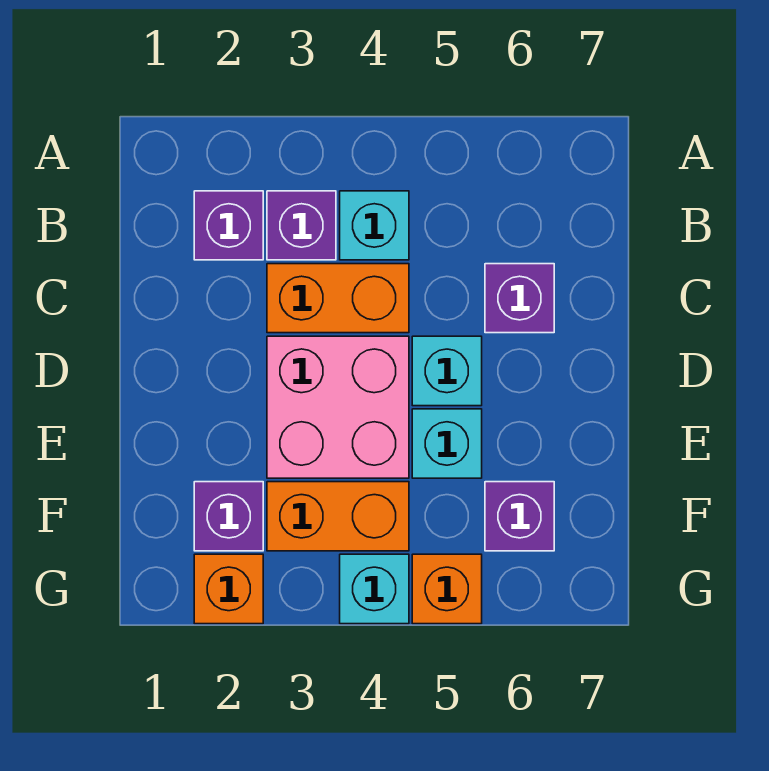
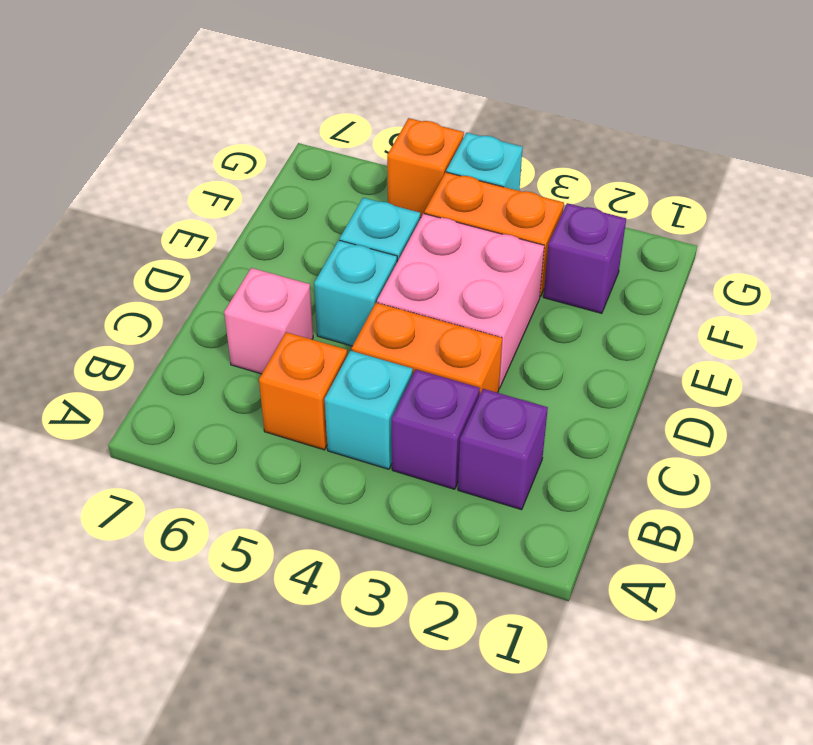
purple 1x1 brick [485,264,554,333] -> pink 1x1 brick [224,268,313,374]
purple 1x1 brick [485,482,554,551] -> none
orange 1x1 brick [194,554,263,624] -> orange 1x1 brick moved to [259,332,347,450]

